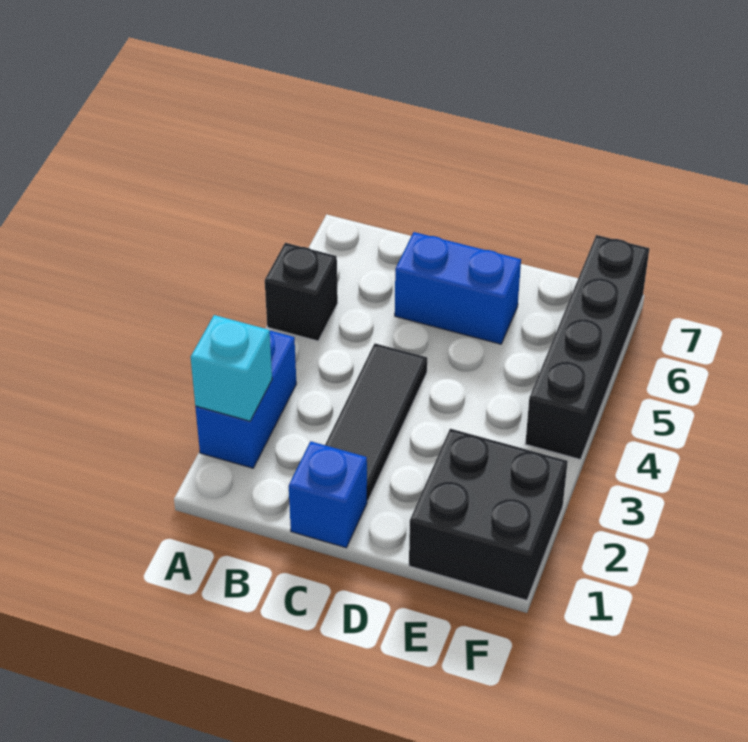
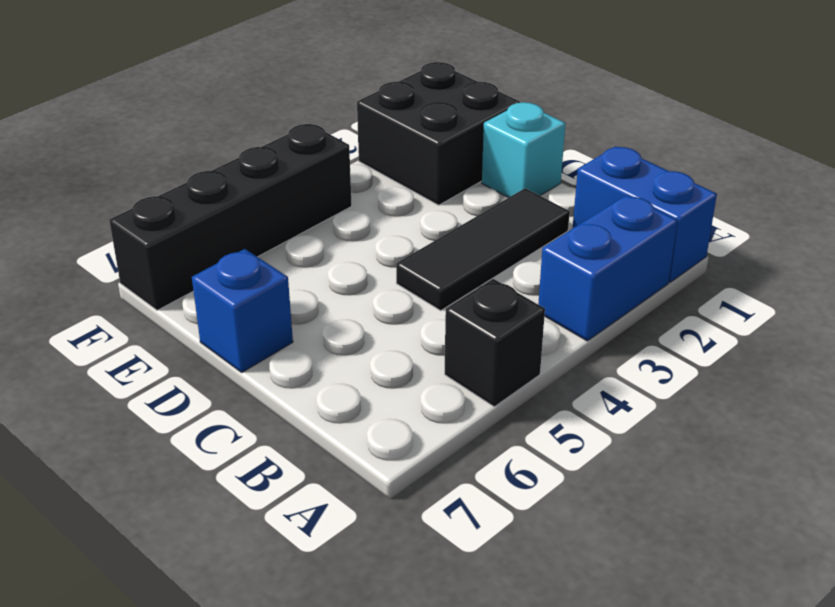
cyan 1x1 brick [191,315,272,421] -> cyan 1x1 brick moved to [482,102,565,198]
blue 1x1 brick [289,441,367,548] -> blue 1x1 brick moved to [192,249,293,372]
blue 1x2 brick [395,232,521,344] -> blue 1x2 brick moved to [572,146,717,282]

